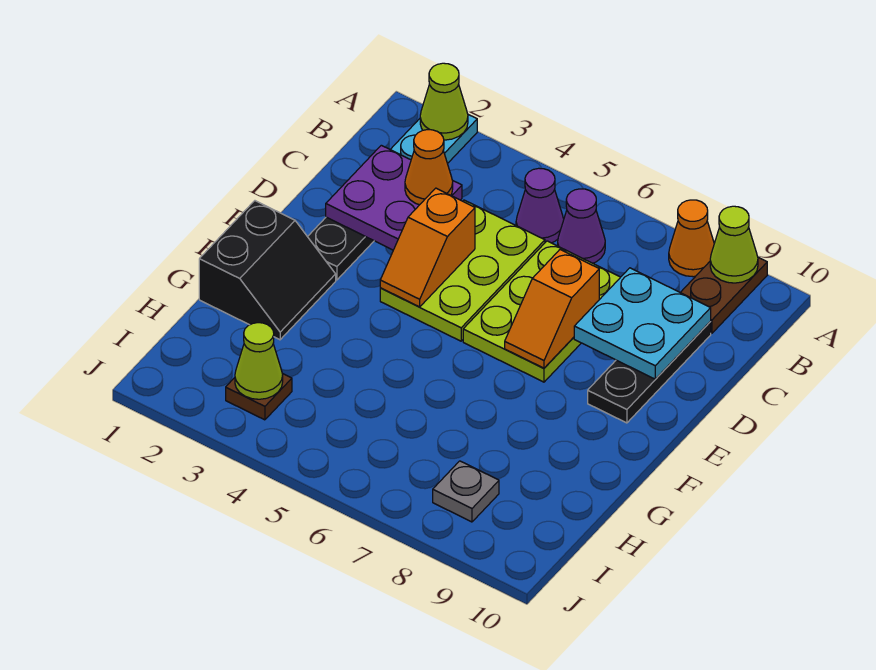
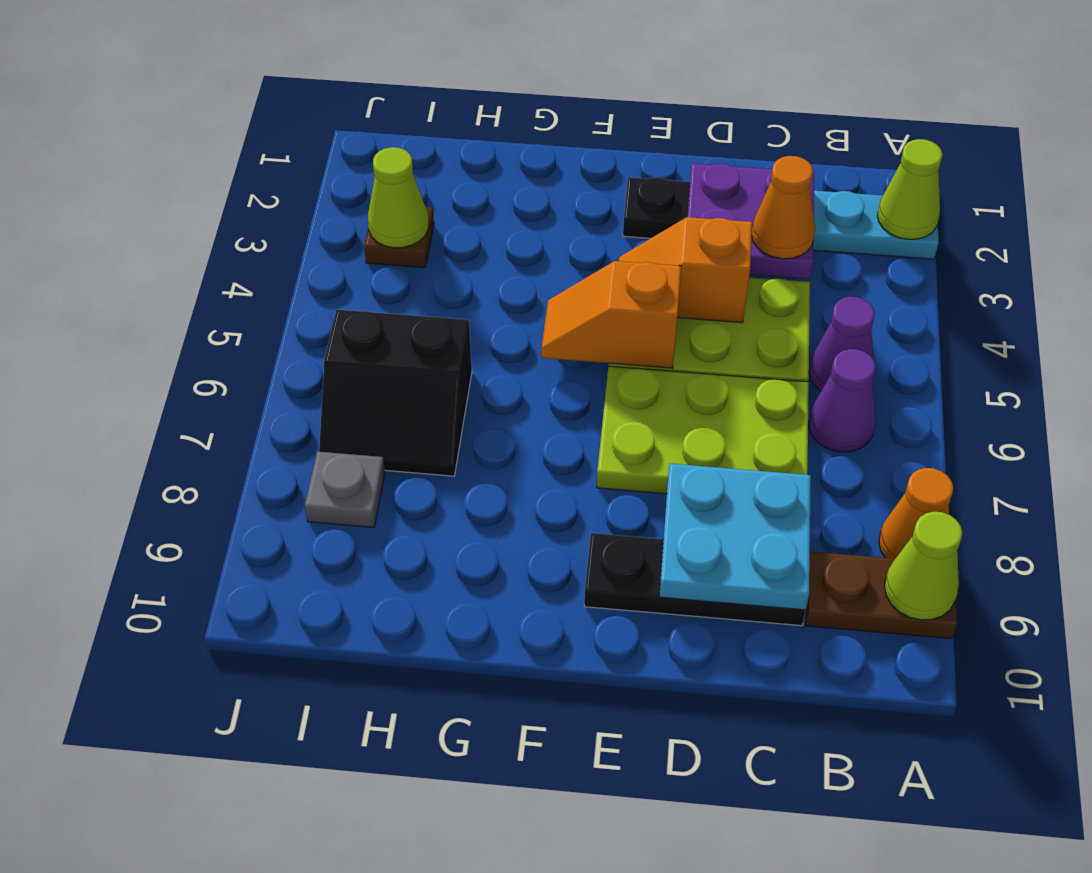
orange 1x2 slope [505,250,599,368] -> orange 1x2 slope moved to [541,261,681,368]
black 2x2 slope [199,201,336,340] -> black 2x2 slope moved to [319,310,472,476]

